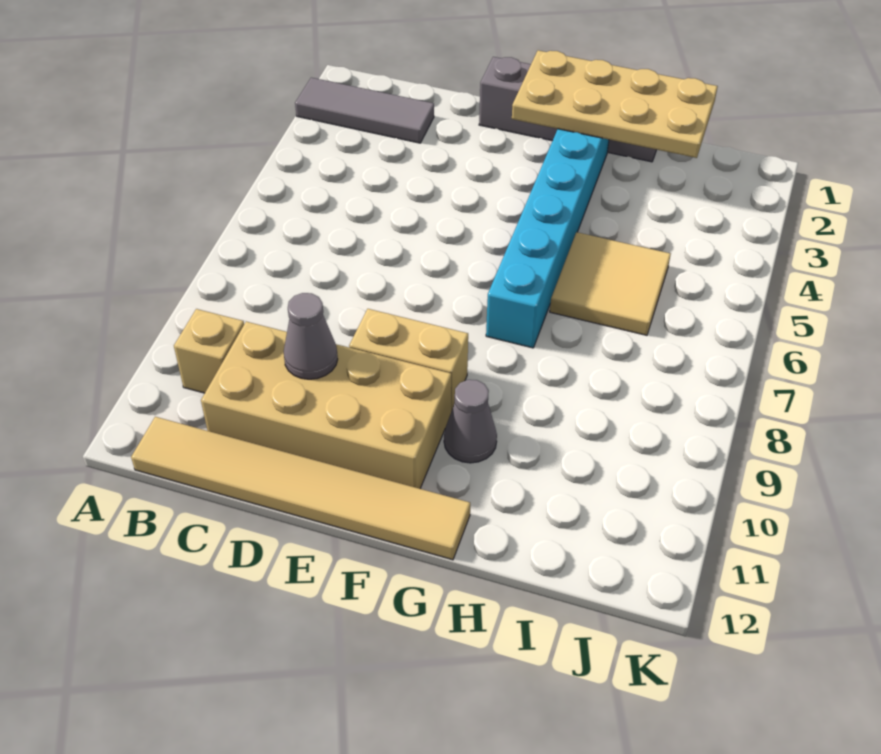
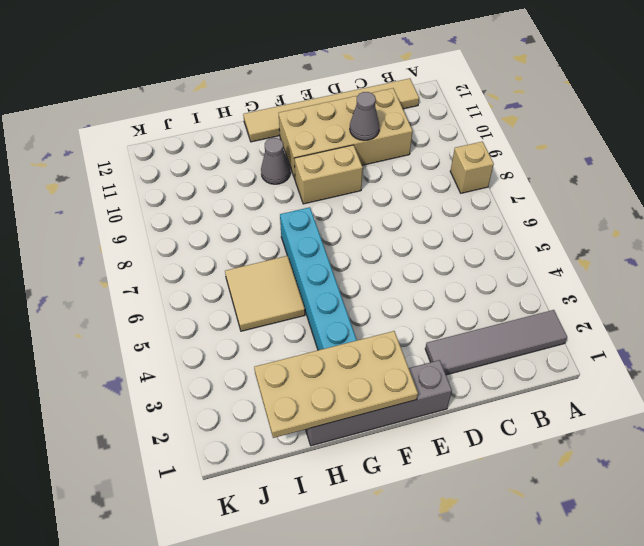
grey 1x3 tile [295,78,434,143] -> grey 1x4 tile [425,310,567,375]
tan 1x1 brick [174,309,244,393] -> tan 1x1 brick moved to [450,142,494,193]

